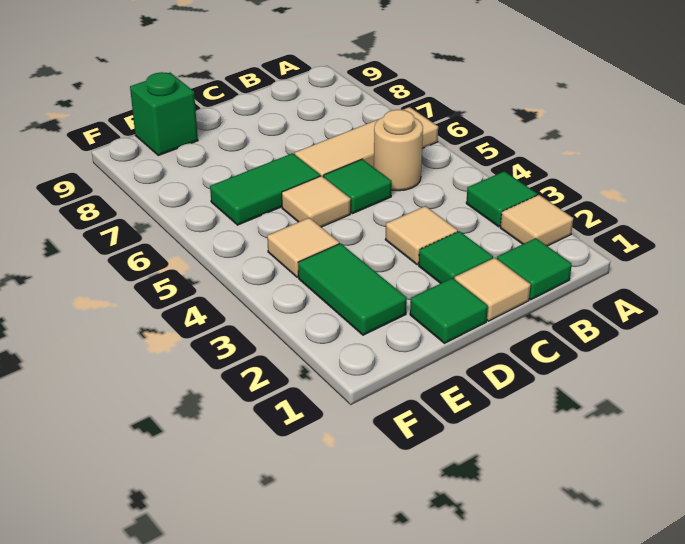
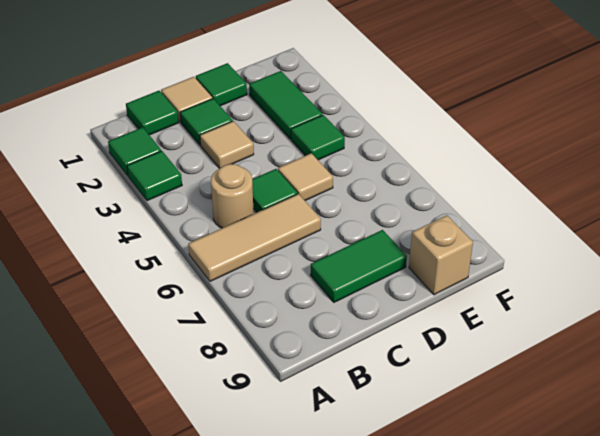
tan 1x1 tile [500,195,573,246] -> green 1x1 tile [108,127,161,176]
green 1x2 tile [210,153,320,225] -> green 1x2 tile moved to [310,230,407,302]
tan 1x1 tile [267,218,339,277] -> green 1x1 tile [291,115,345,160]
green 1x1 brick [130,72,198,156] -> tan 1x1 brick [409,215,473,295]

